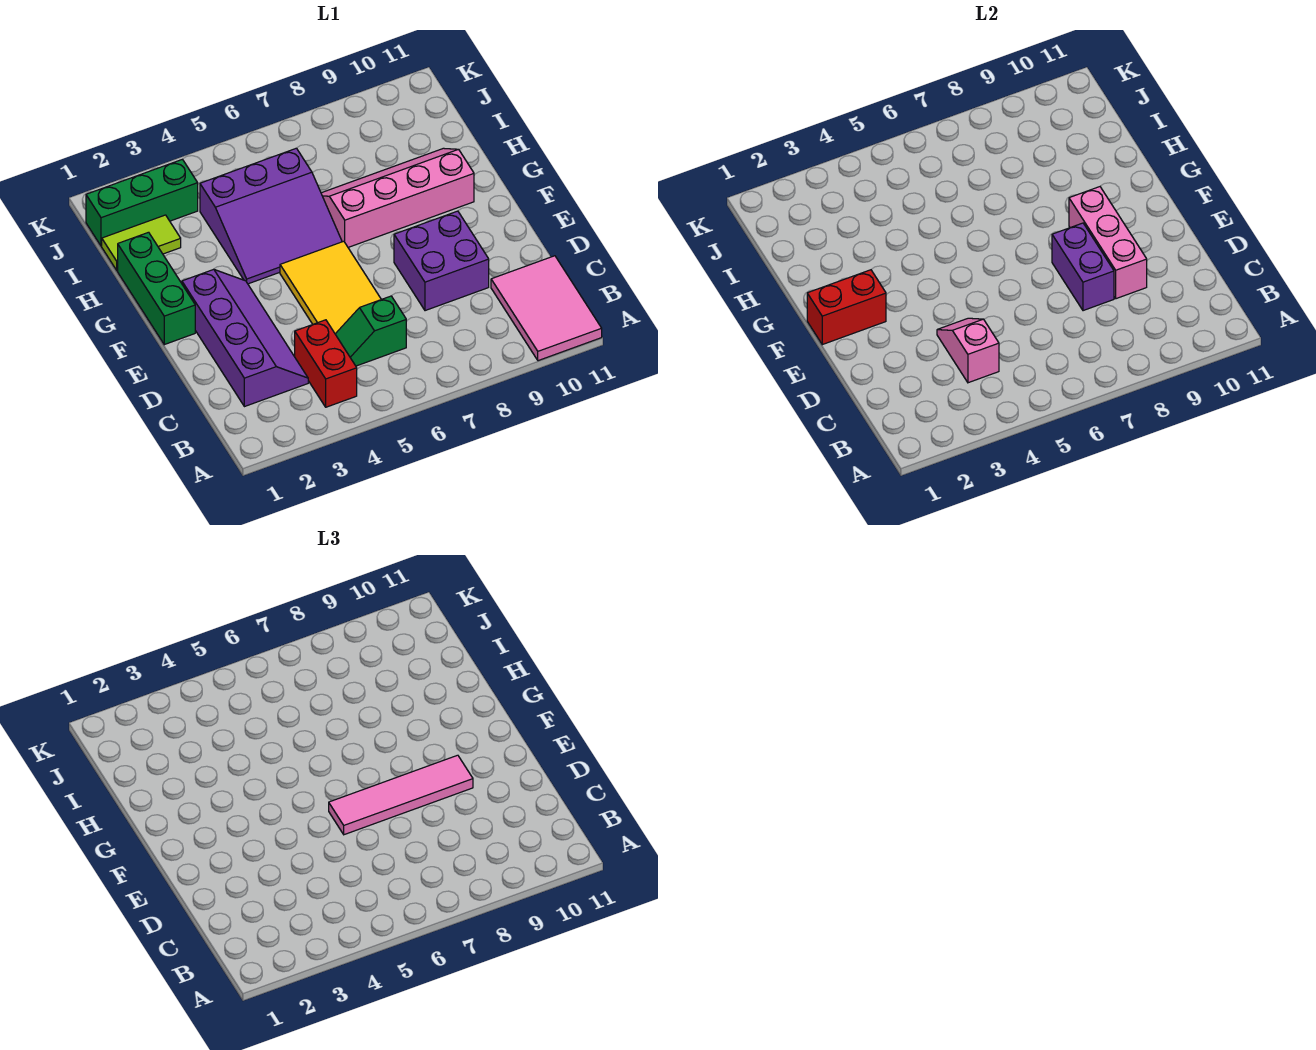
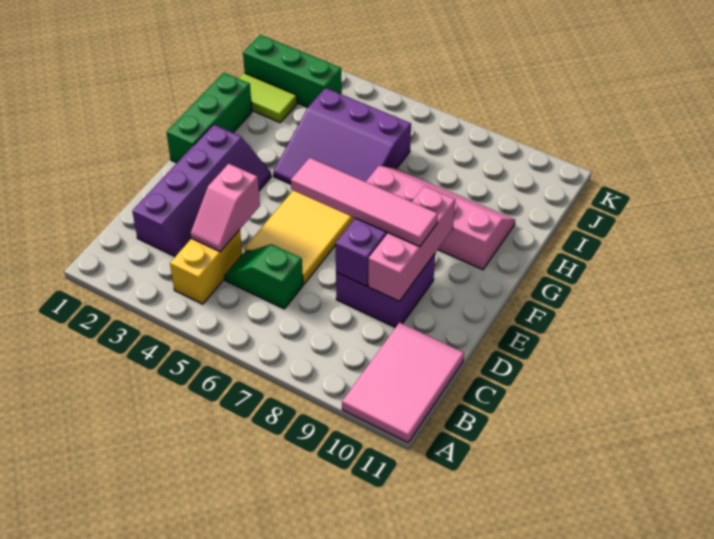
red 1x2 brick [295,320,357,407] -> yellow 1x2 brick [170,230,242,304]
pink 1x2 slope [937,318,999,383] -> pink 1x2 slope turned to [191,164,260,252]
red 1x2 brick [807,270,886,345] -> none

